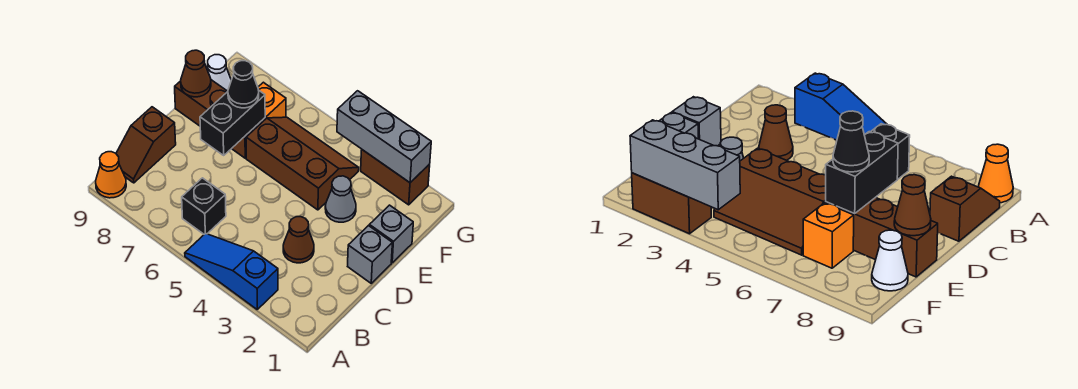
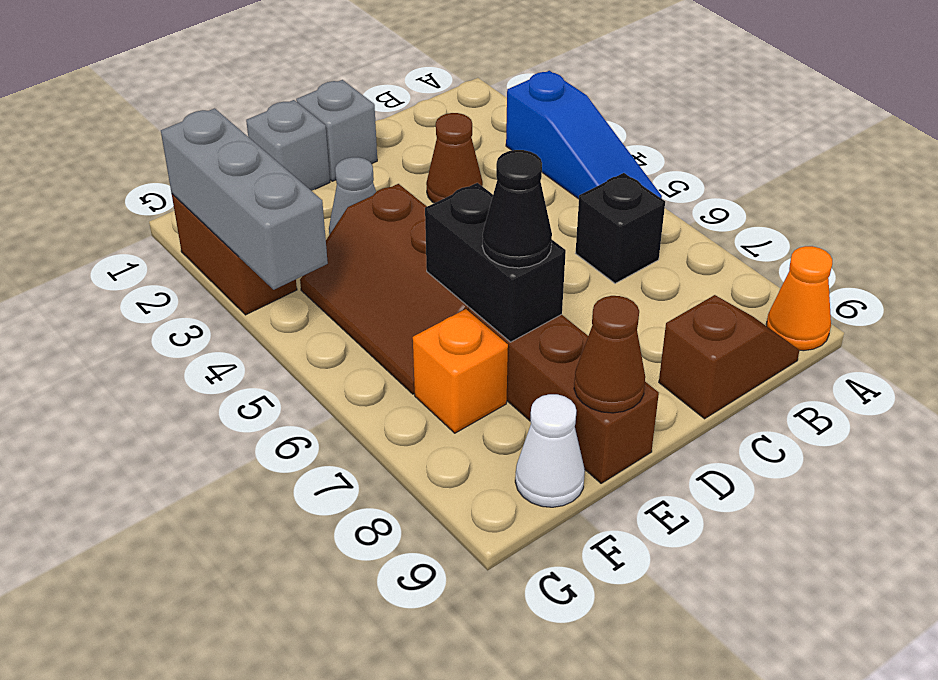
black 1x2 brick [200,91,265,155] -> black 1x2 brick turned to [425,183,566,342]

